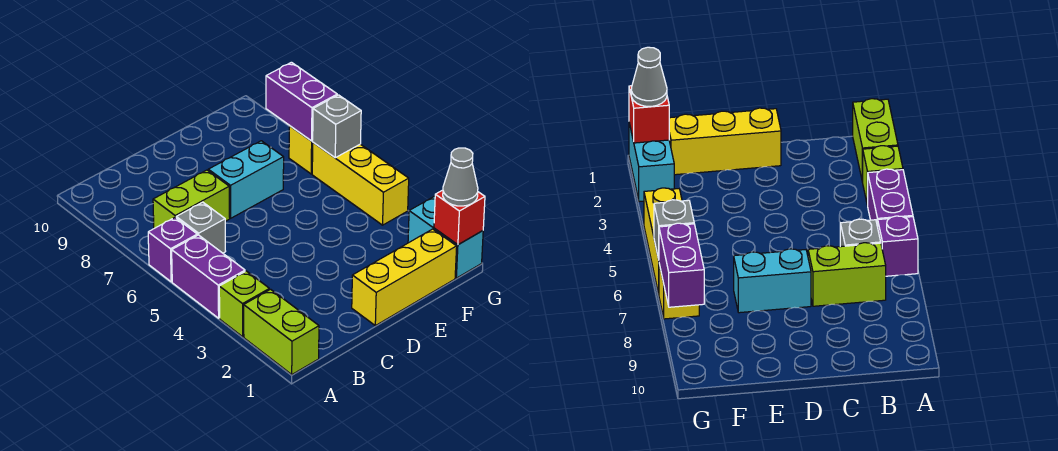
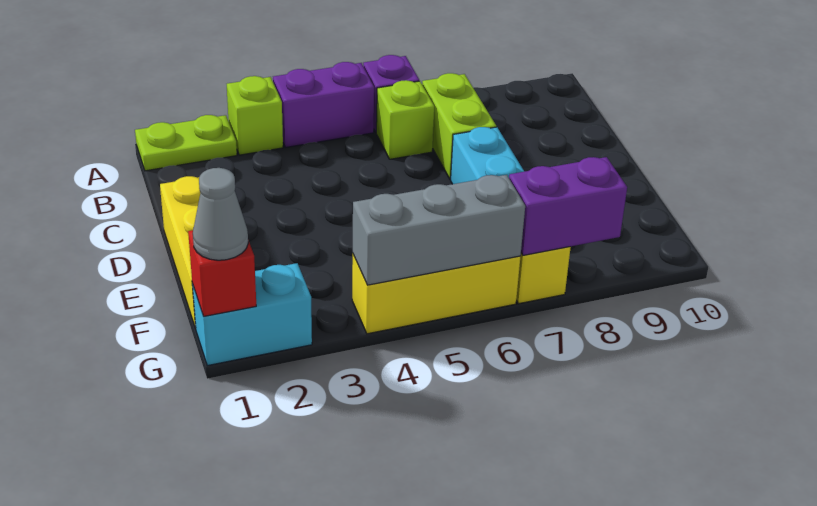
lime 1x2 brick [244,289,319,374] -> lime 1x2 plate [135,115,237,171]
grey 1x1 brick [176,202,226,253] -> lime 1x1 brick [376,80,434,159]
grey 1x1 brick [313,95,361,158] -> grey 1x3 brick [353,175,525,285]

